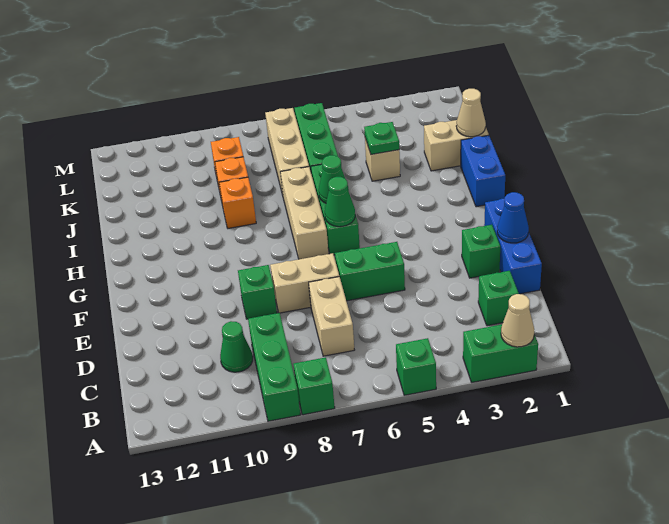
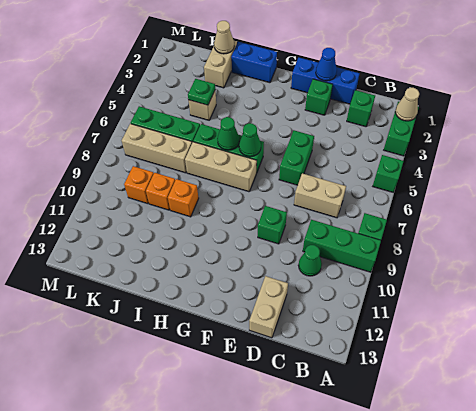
tan 1x2 brick [270,253,339,313] -> tan 1x2 brick moved to [249,276,288,338]

